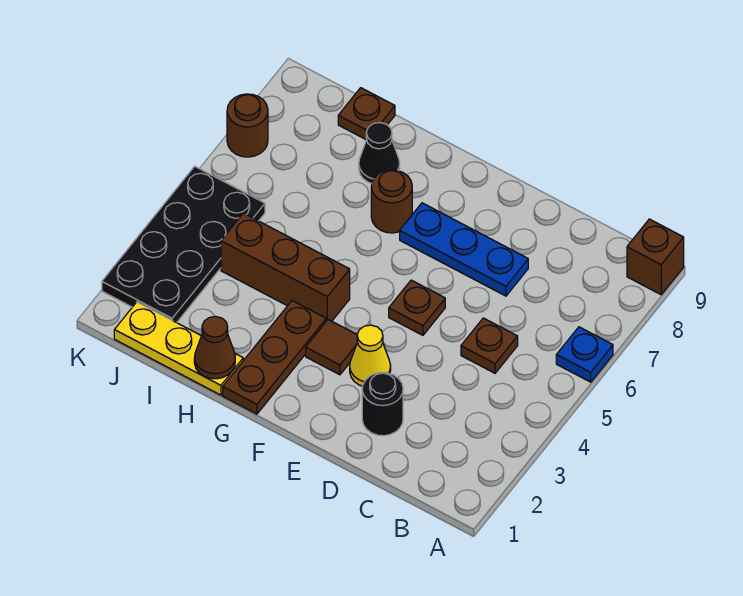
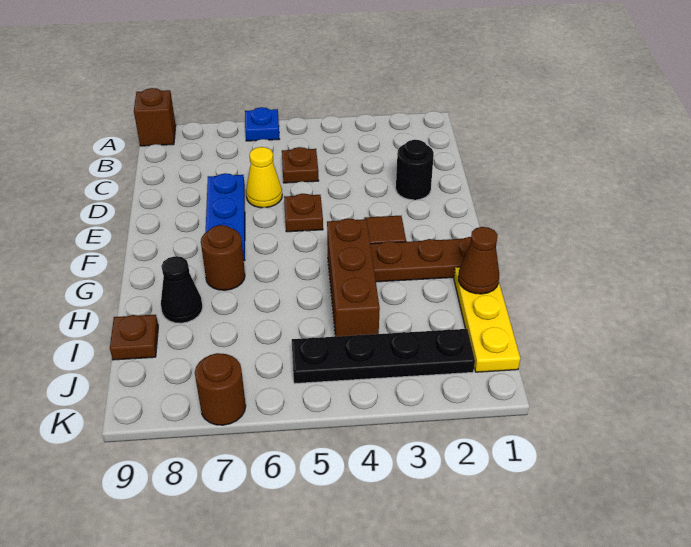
yellow 1x1 cone [350,325,391,386] -> yellow 1x1 cone moved to [246,147,282,208]
black 2x4 plate [102,166,265,323] -> black 1x4 plate [292,329,475,384]

